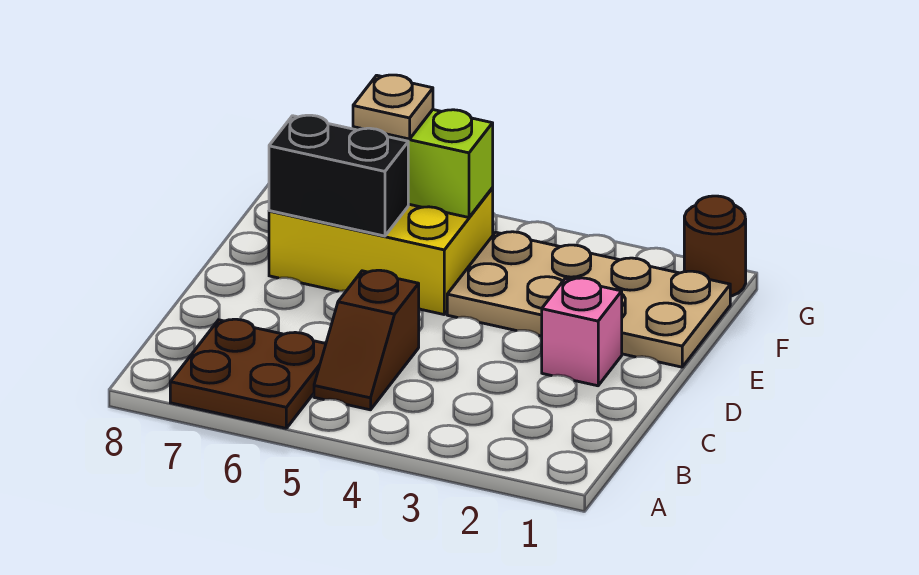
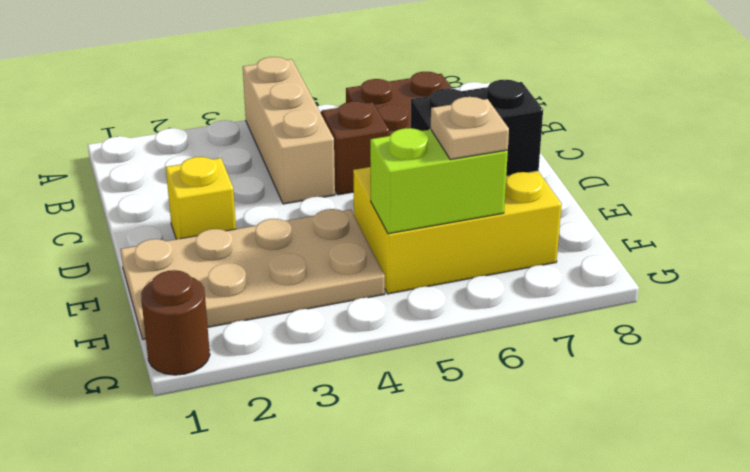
none -> tan 1x3 brick [243,57,335,204]
pink 1x1 brick [542,278,622,386] -> yellow 1x1 brick [166,157,236,239]

